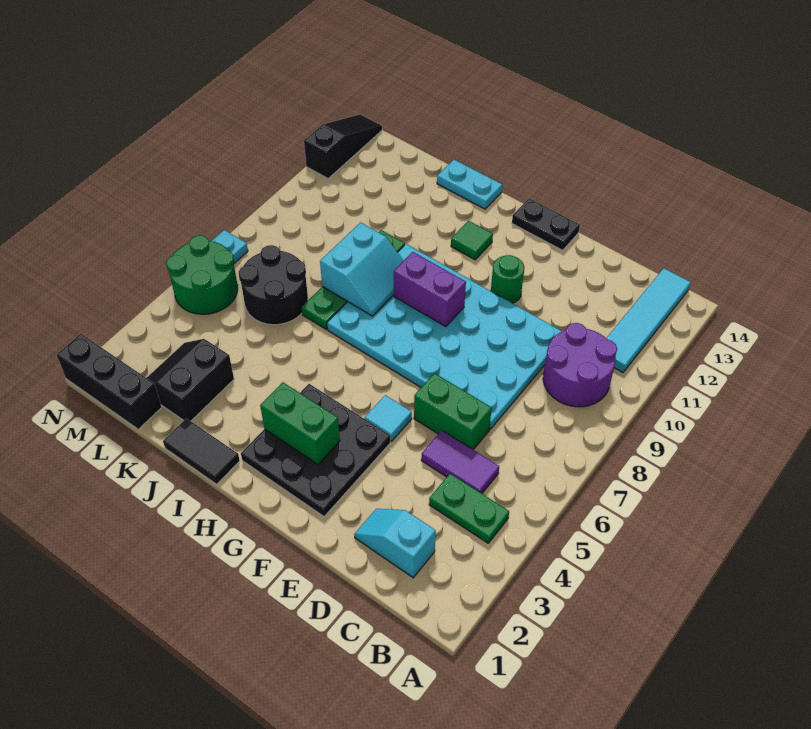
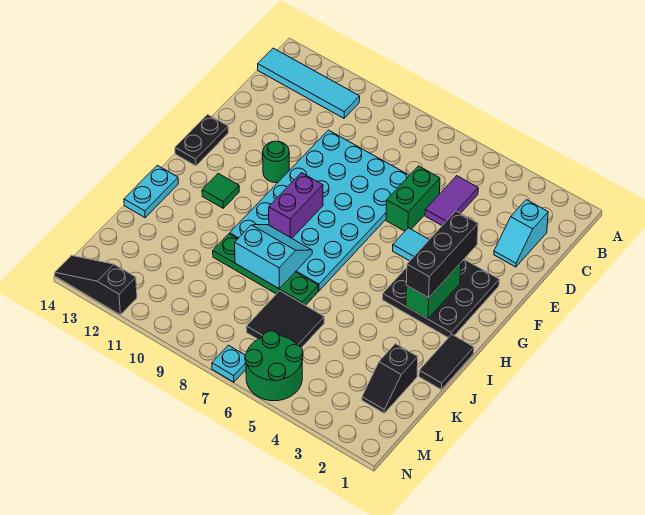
green 1x2 plate [429,474,509,543] -> none
purple 2x2 round brick [543,323,617,407] -> none
black 2x2 slope [147,339,234,421] -> black 1x2 slope [362,344,418,413]
black 2x2 round brick [239,245,308,325] -> black 2x2 tile [246,291,324,348]
black 1x3 brick [56,334,162,429] -> black 1x3 brick moved to [406,211,478,298]

